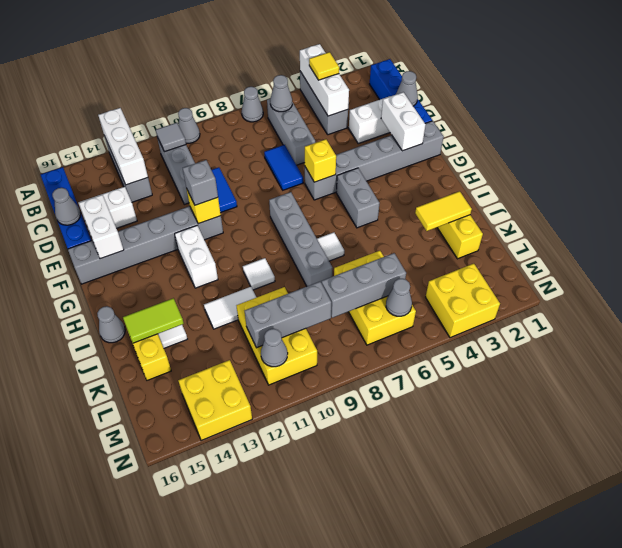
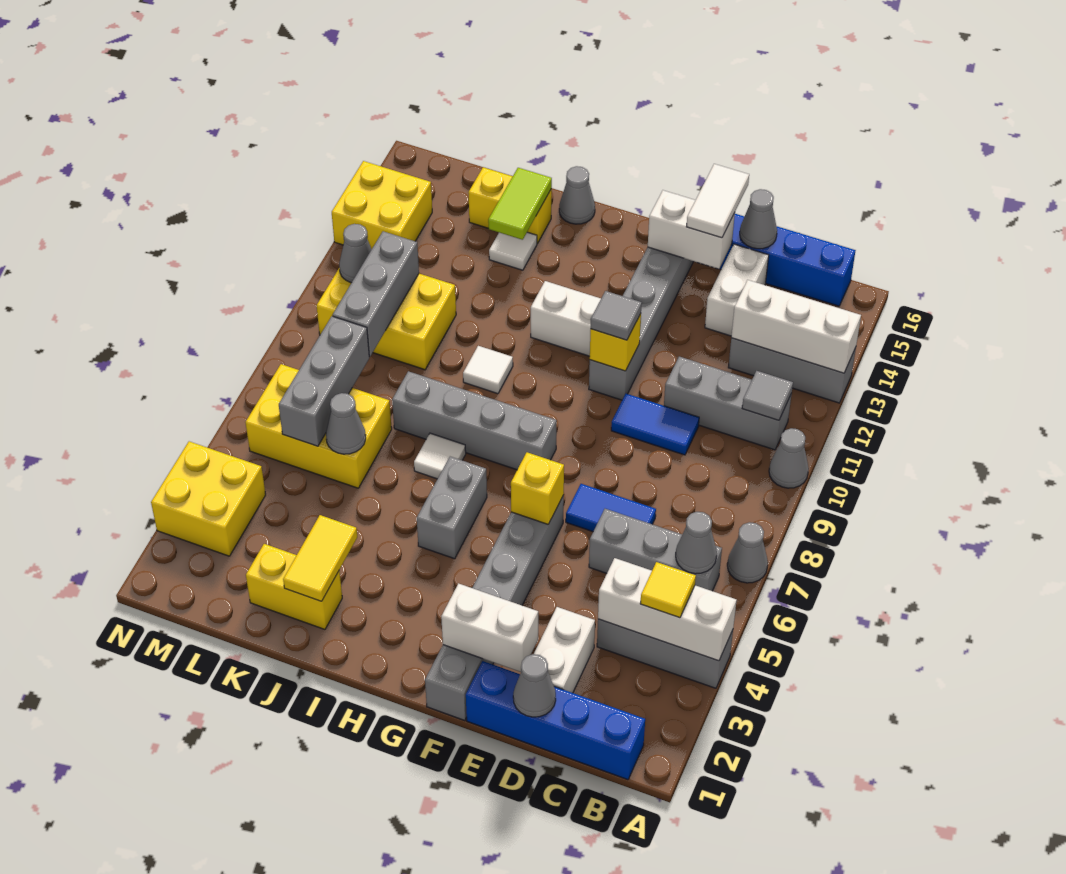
grey 1x1 brick [183,160,218,205] -> grey 1x1 tile [591,291,642,340]
grey 1x2 brick [336,168,380,228] -> grey 1x2 brick turned to [417,457,487,559]
white 1x2 tile [204,287,256,329] -> white 1x2 tile moved to [687,164,749,238]
grey 1x1 cone [386,279,412,316] -> grey 1x1 cone moved to [326,393,366,454]

